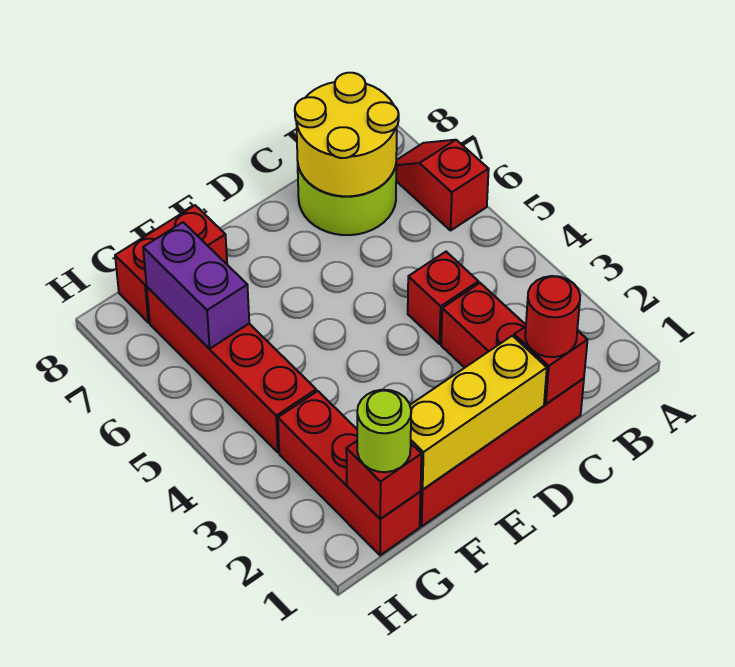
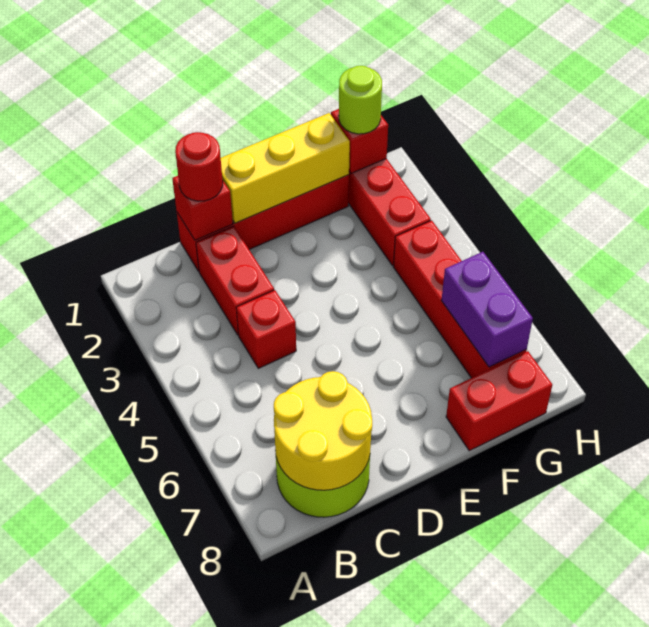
red 1x2 slope [396,140,489,230] -> none

